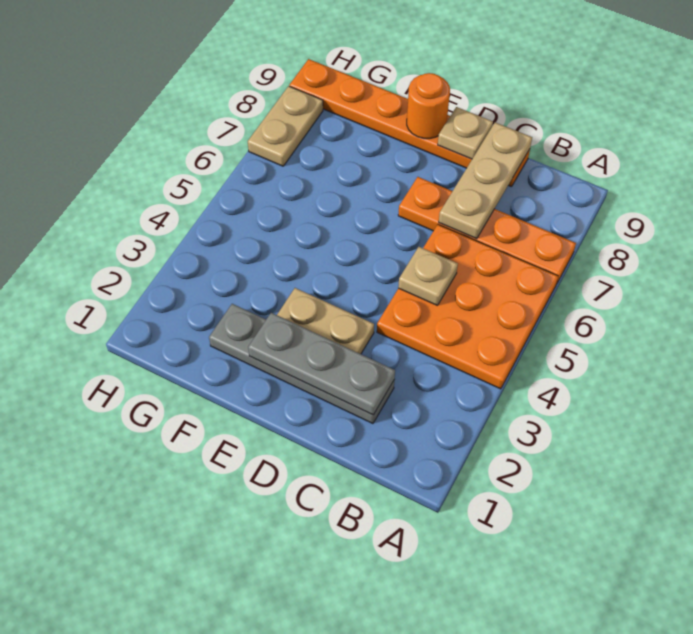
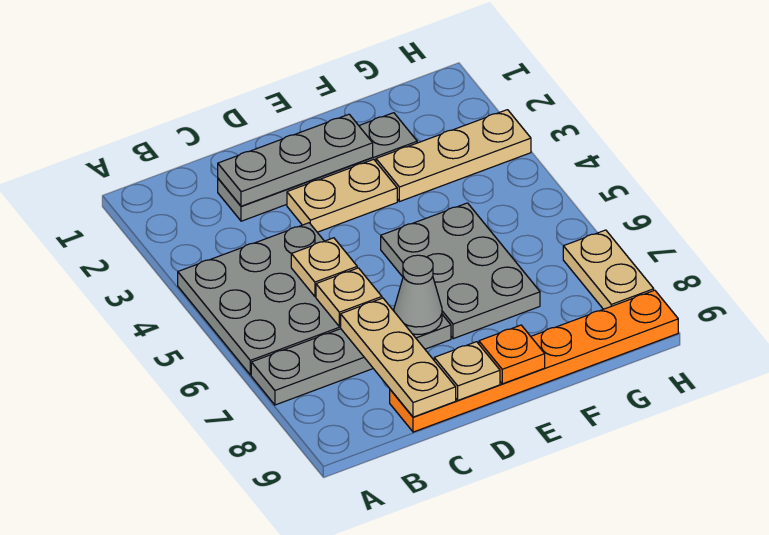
orange 3x3 plate [377,225,558,389] -> grey 3x3 plate [178,223,341,375]
orange 1x4 plate [398,177,576,283] -> grey 1x4 plate [251,309,451,405]
none -> tan 1x1 plate [316,268,382,327]
none -> grey 1x1 cone [394,255,442,334]
none -> grey 2x3 plate [381,203,540,339]
orange 1x1 round brick [407,73,450,139] -> orange 1x1 plate [479,325,545,384]
none -> tan 1x3 plate [376,110,531,202]

